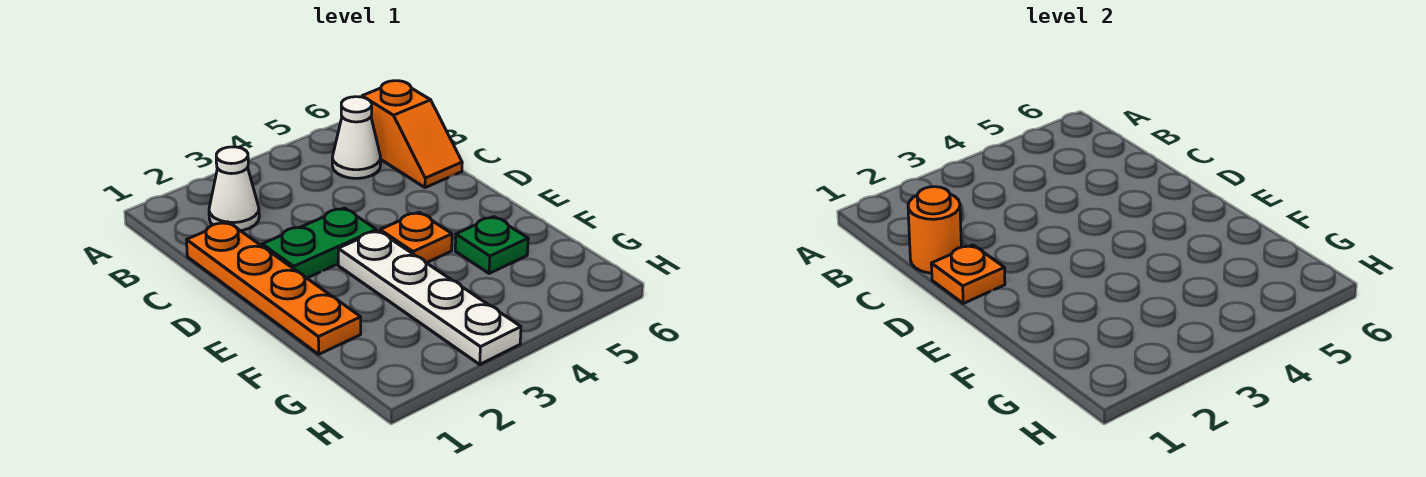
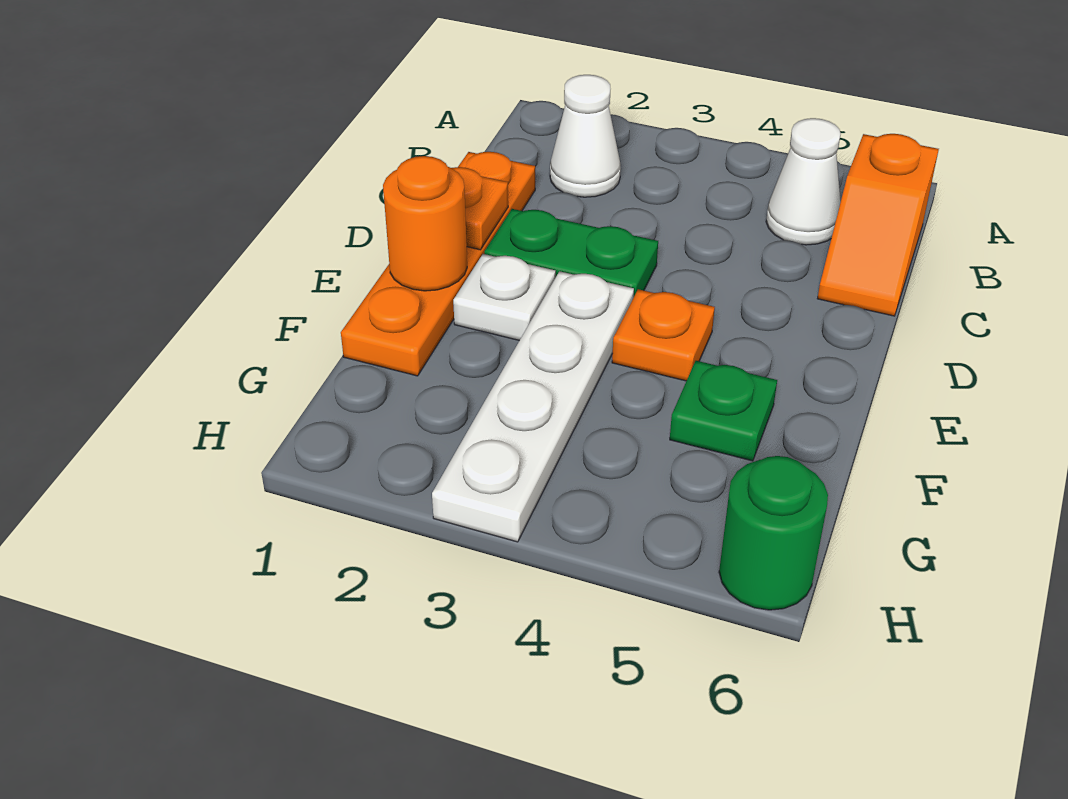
orange 1x1 round brick [908,187,961,273] -> orange 1x1 round brick moved to [383,156,467,291]
none -> white 1x1 plate [453,254,556,340]
none -> green 1x1 round brick [719,456,828,610]

